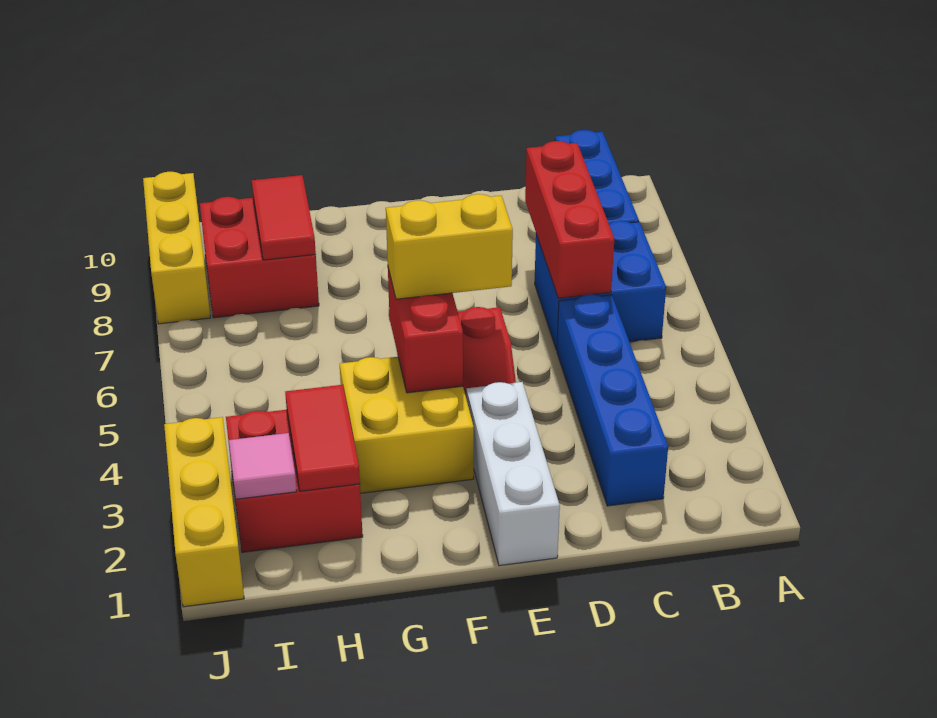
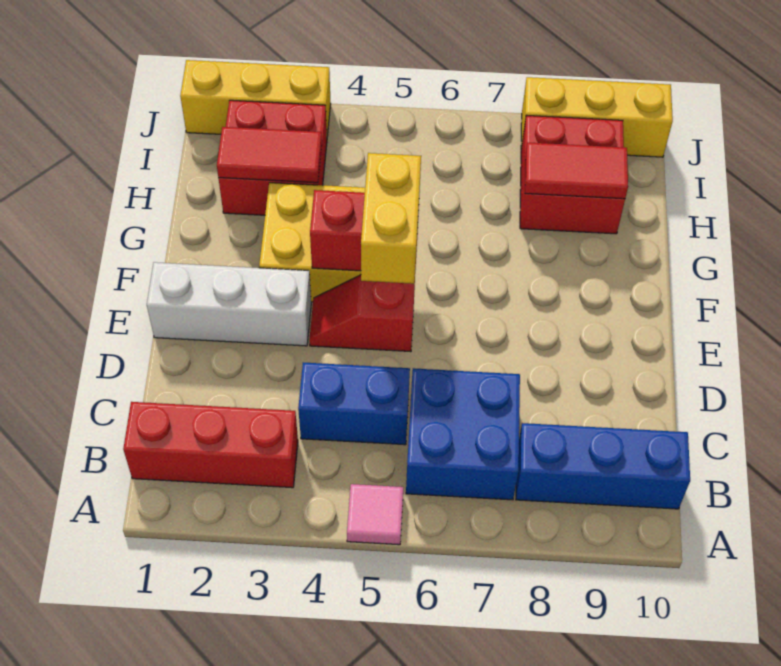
blue 1x4 brick [557,294,668,506] -> blue 1x2 brick [298,362,410,445]
red 1x3 brick [525,141,614,298] -> red 1x3 brick moved to [123,402,298,488]
pink 1x1 tile [229,433,297,499] -> pink 1x1 tile moved to [347,484,403,545]

